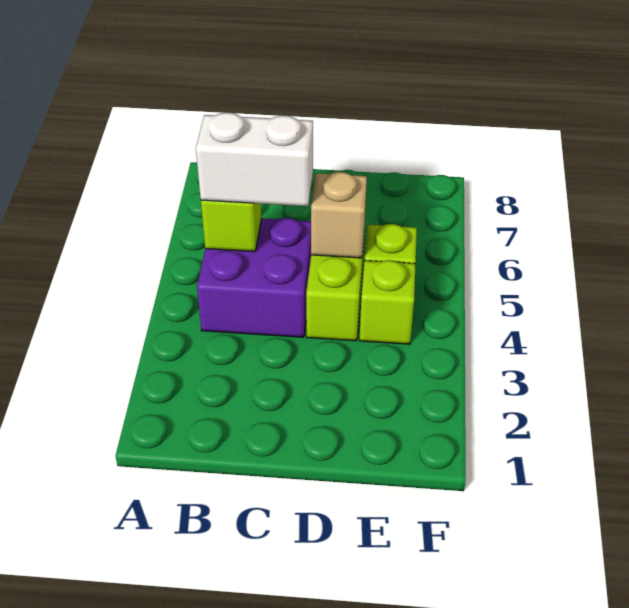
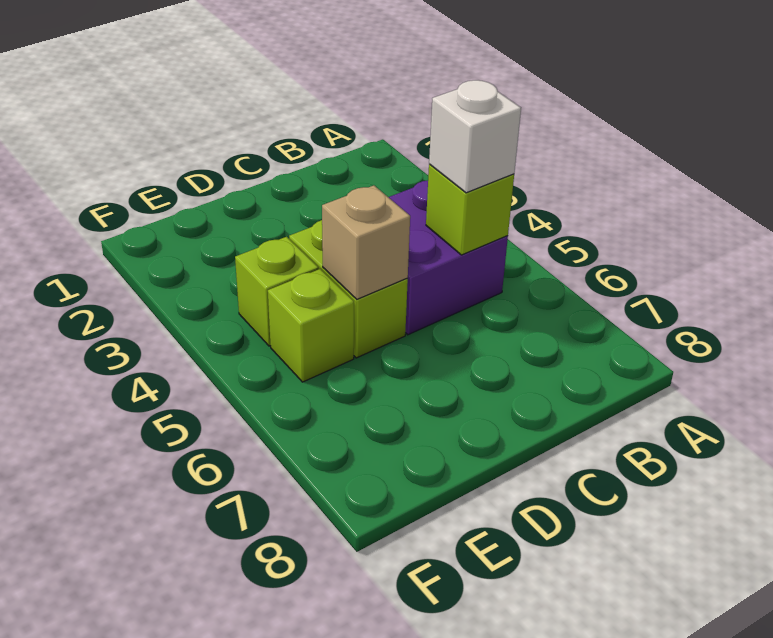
white 1x2 brick [196,113,313,206] -> white 1x1 brick [429,80,521,193]

